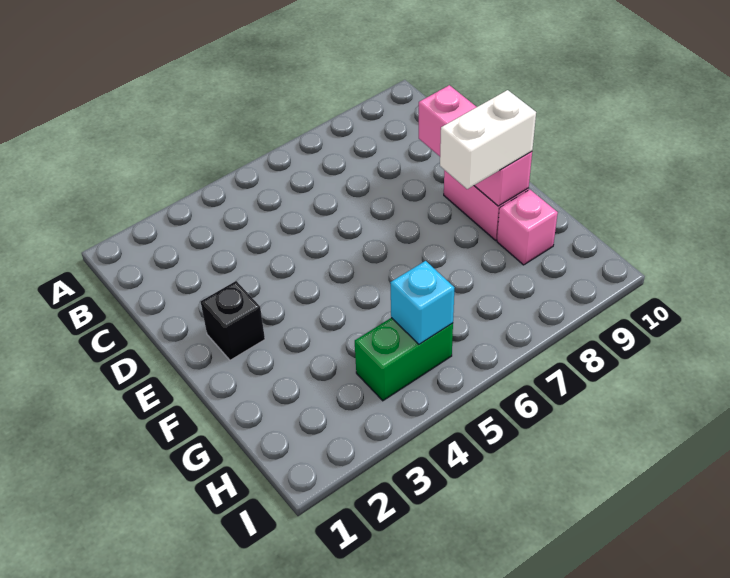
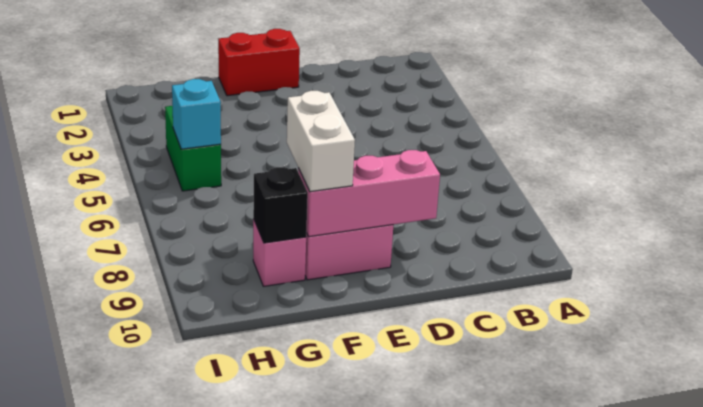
none -> red 1x2 brick [218,29,300,96]
black 1x1 brick [200,281,265,360] -> black 1x1 brick moved to [253,167,308,243]

